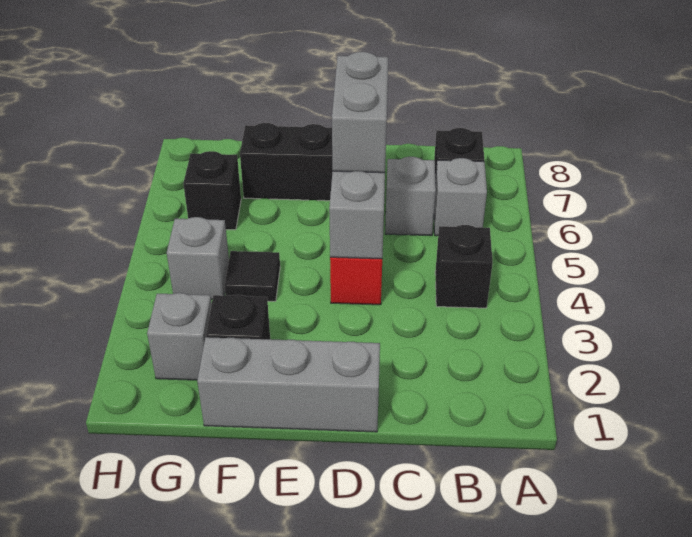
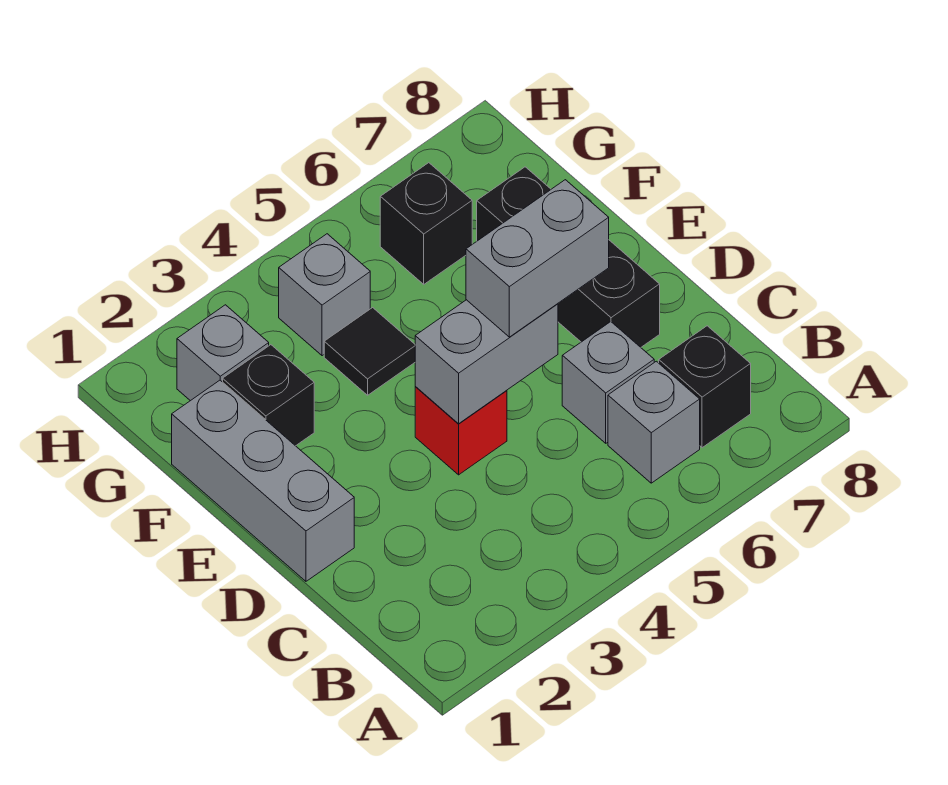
black 1x1 brick [435,225,493,308] -> none

